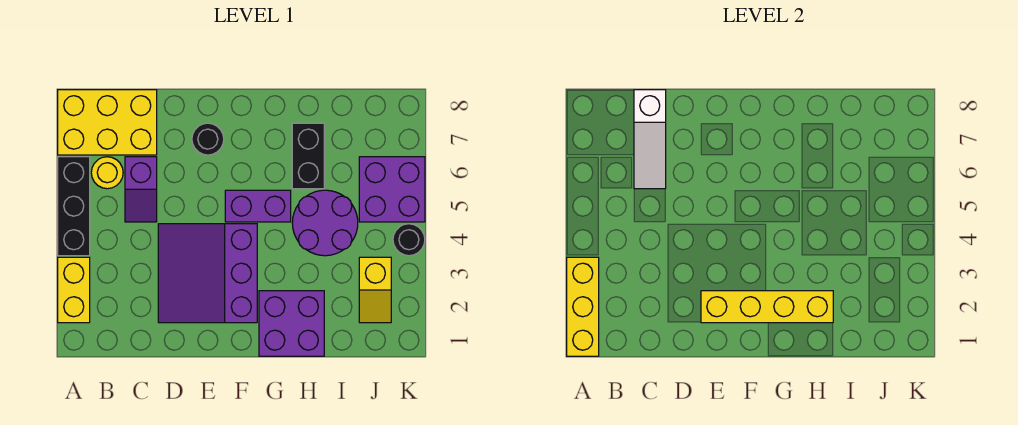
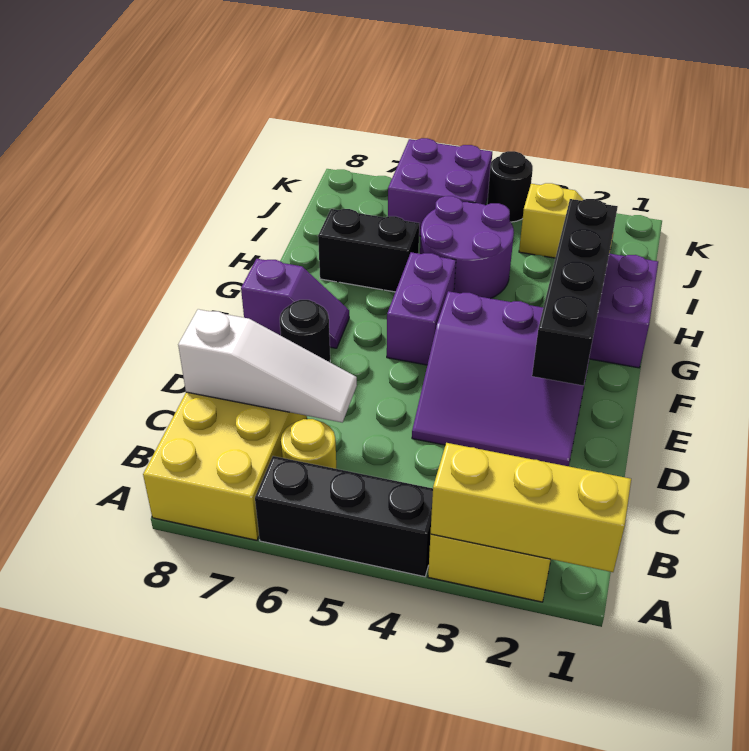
purple 1x2 slope [125,157,157,222] -> purple 1x2 slope moved to [241,259,349,348]
yellow 1x4 brick [701,291,833,323] -> black 1x4 brick [532,199,618,385]

